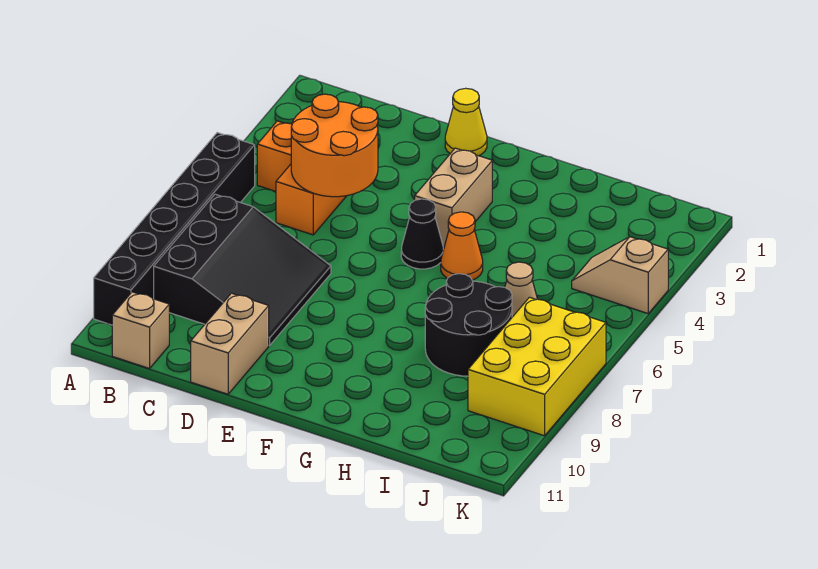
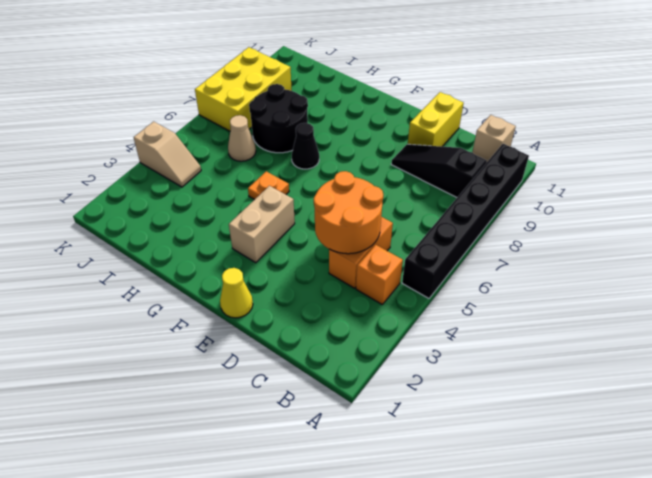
black 3x3 slope [154,194,331,345] -> black 1x3 slope [391,144,487,197]
tan 1x2 brick [191,293,269,394] -> yellow 1x2 brick [408,92,464,147]
black 1x1 cone [401,199,443,269] -> black 1x1 cone moved to [292,123,319,169]
orange 1x1 cone [441,212,483,280] -> orange 1x1 plate [248,171,289,200]

